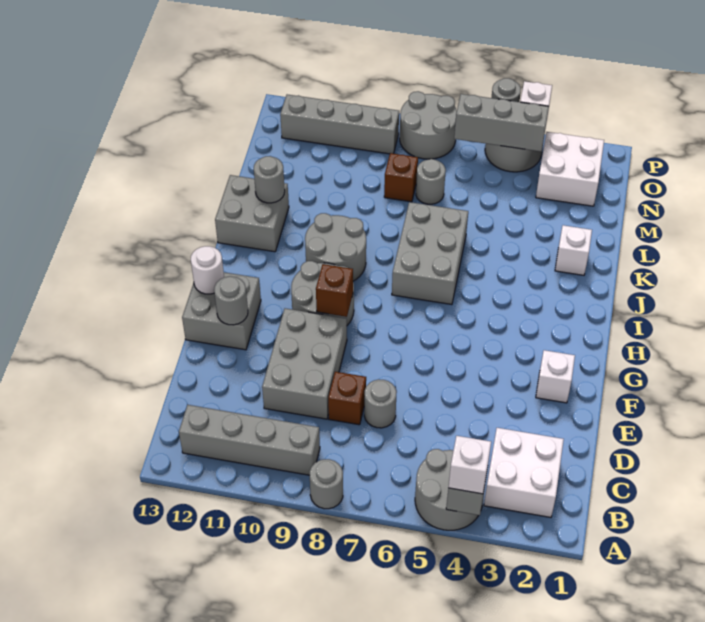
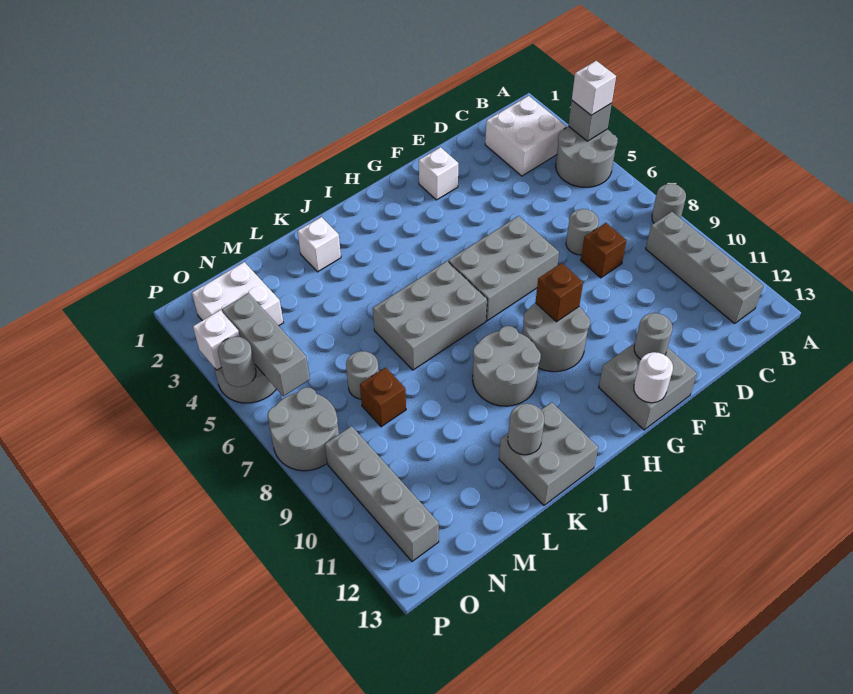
grey 2x3 brick [262,308,347,419] -> grey 2x3 brick moved to [448,216,559,321]

